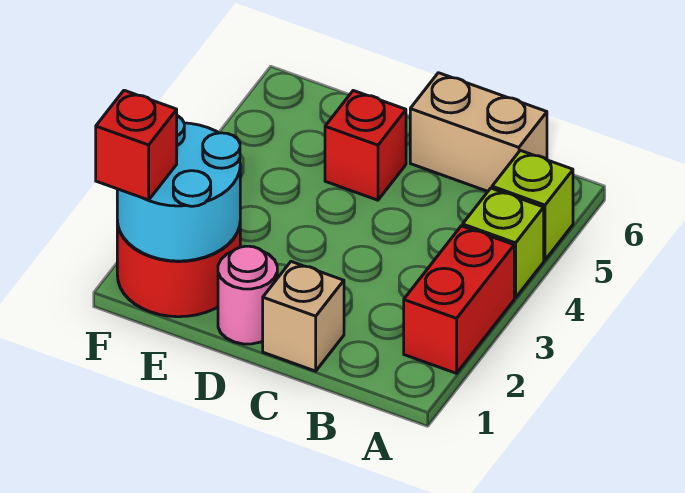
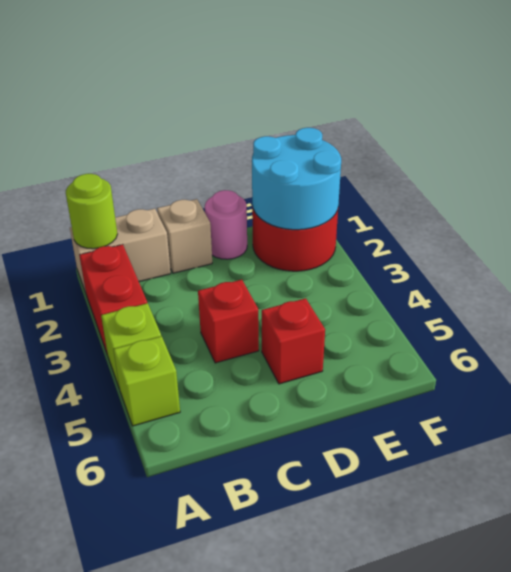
none -> lime 1x1 round brick [66,174,117,249]
tan 1x2 brick [410,73,547,191] -> tan 1x2 brick moved to [70,209,171,292]
red 1x1 brick [96,90,177,200] -> red 1x1 brick moved to [198,280,259,363]

